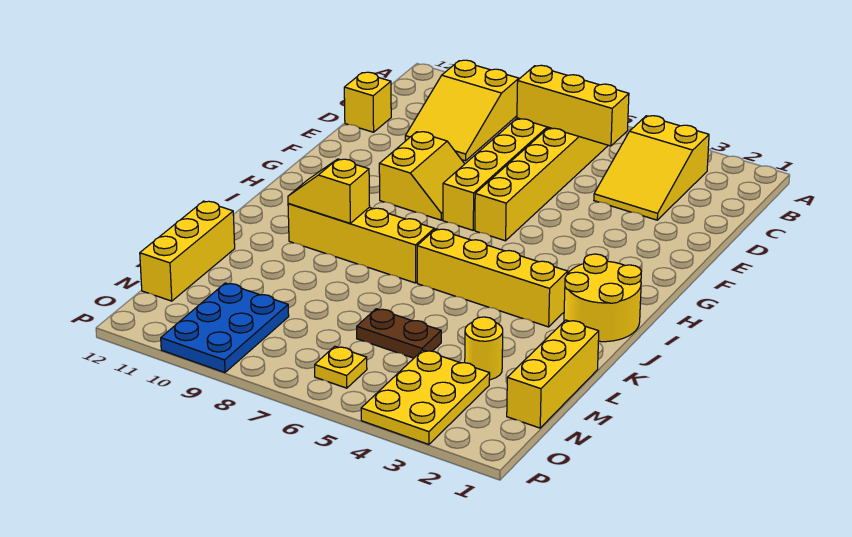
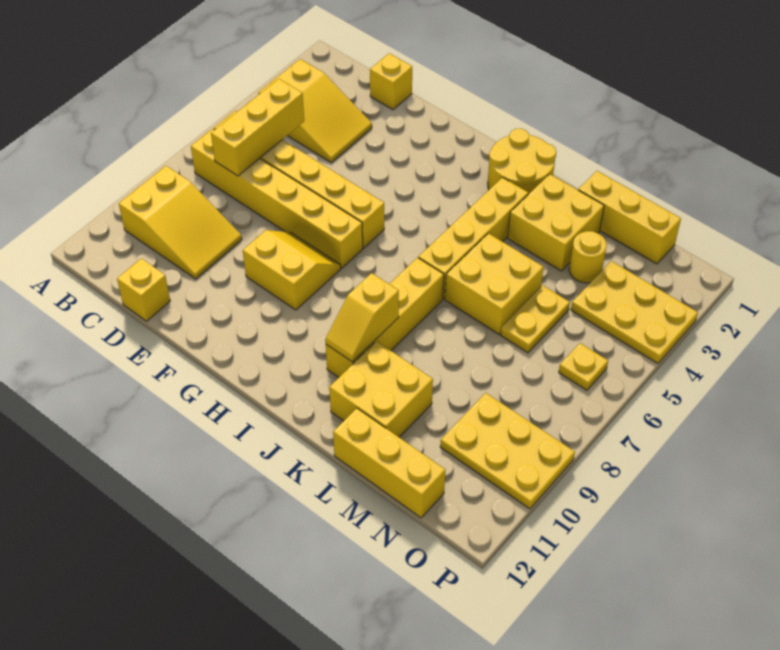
none -> yellow 1x1 brick [370,53,412,110]
none -> yellow 2x2 brick [508,174,604,271]
none -> yellow 2x2 brick [445,233,544,334]
none -> yellow 2x2 brick [329,341,433,437]
brown 1x2 plate [357,309,441,358] -> yellow 1x2 plate [501,285,570,353]
blue 2x3 plate [161,283,289,373] -> yellow 2x3 plate [440,393,575,509]

